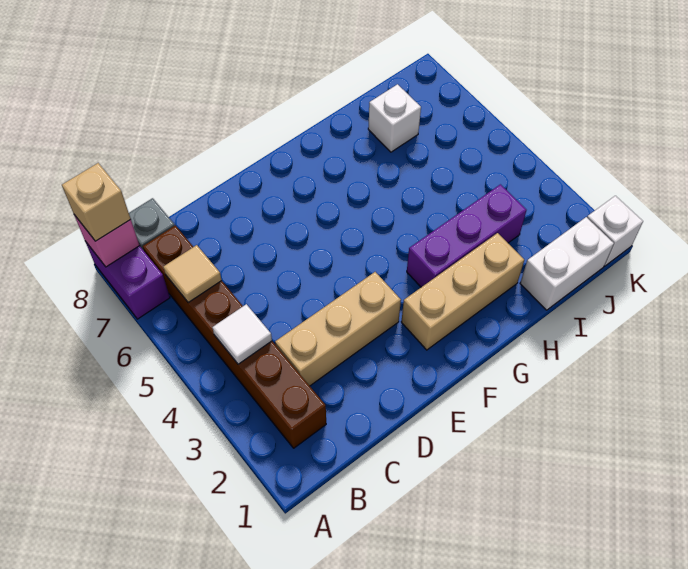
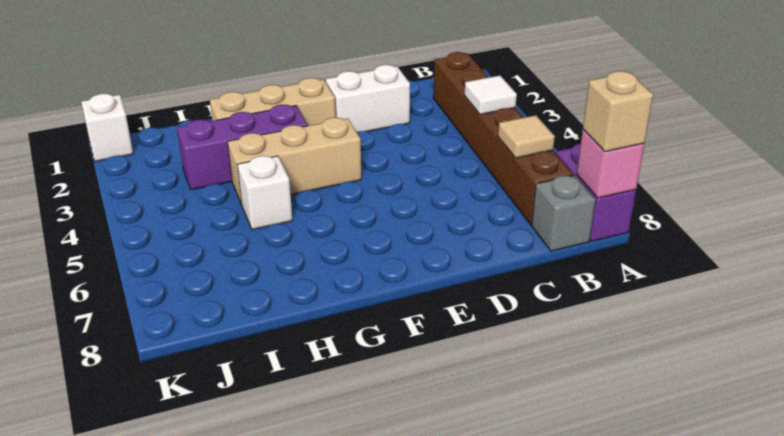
tan 1x3 brick [275,272,401,386] -> tan 1x3 brick moved to [228,118,361,205]
white 1x2 brick [520,217,614,310] -> white 1x2 brick moved to [326,65,410,132]
white 1x1 brick [368,84,421,152] -> white 1x1 brick moved to [237,156,292,230]

